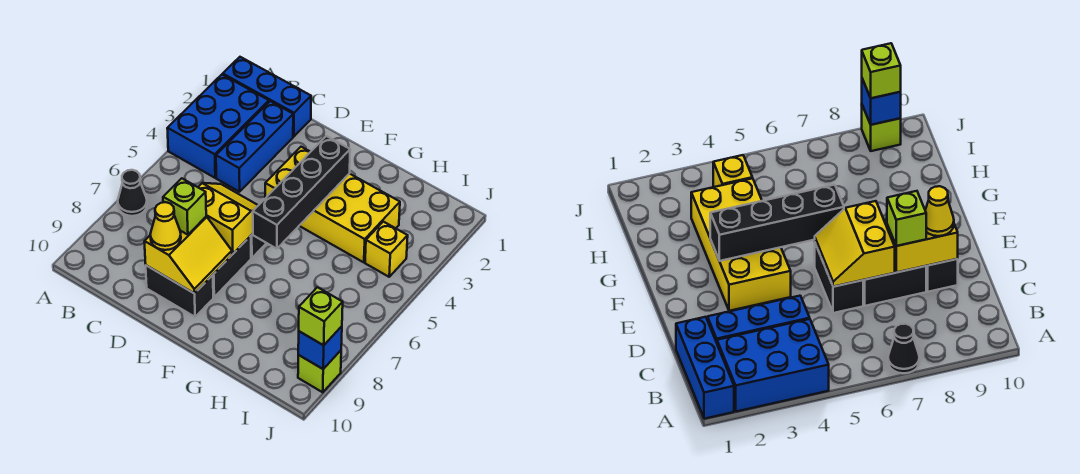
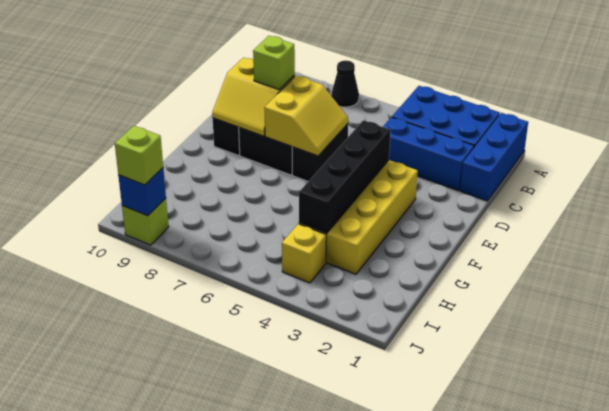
yellow 1x1 cone [150,202,181,250] -> none
black 1x4 brick [253,136,350,249] -> black 1x4 brick turned to [299,120,391,233]

